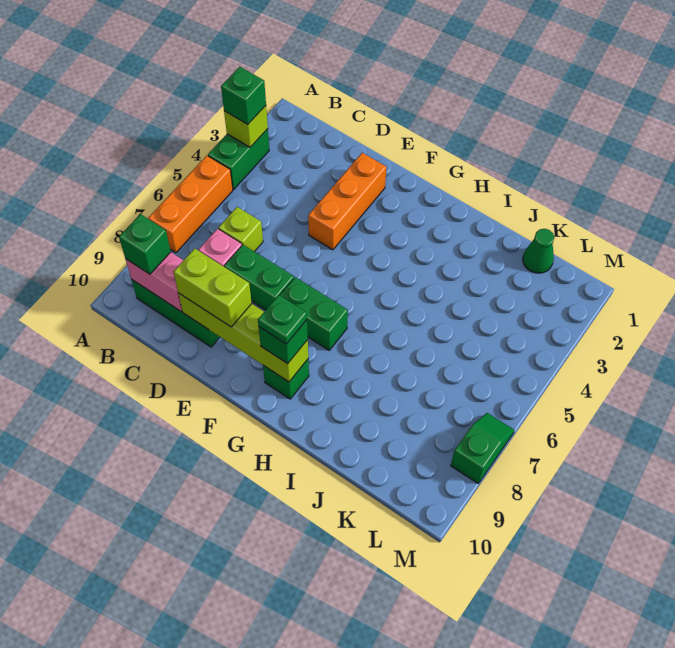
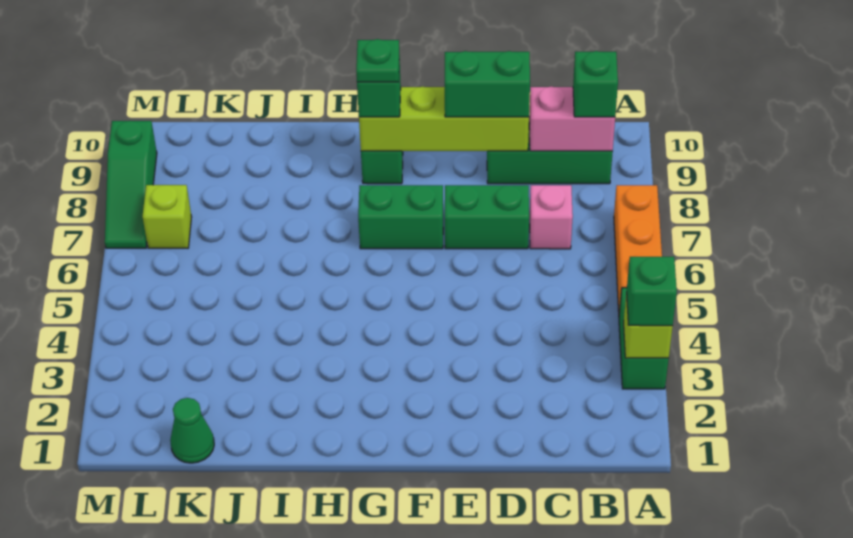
lime 1x1 brick [218,207,263,252] -> lime 1x1 brick moved to [143,185,192,248]
lime 1x2 brick [174,248,252,327] -> green 1x2 brick [445,51,530,117]
orange 1x3 brick [308,153,386,250] -> none
green 1x2 slope [451,413,515,483] -> green 1x3 slope [105,121,157,248]

